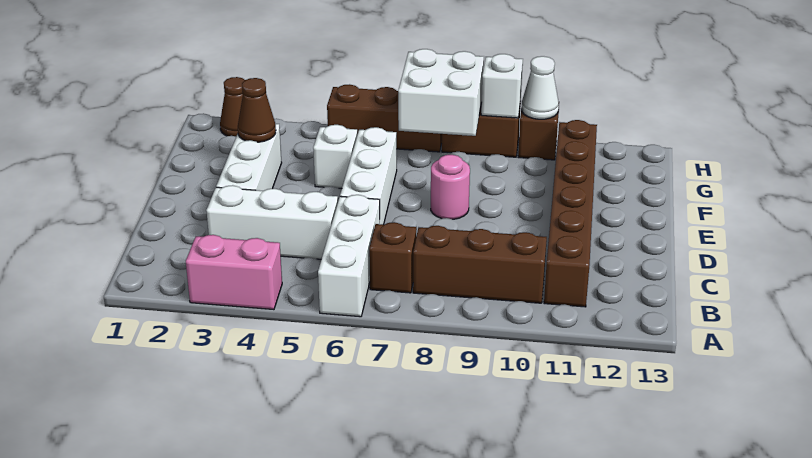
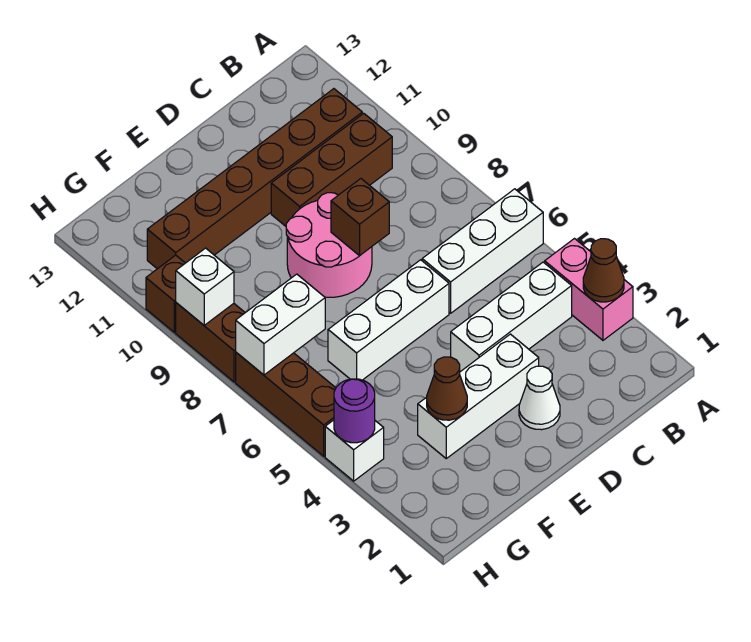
brown 1x1 brick [369,222,416,293] -> brown 1x1 brick moved to [331,179,389,256]
brown 1x3 brick [413,226,547,303] -> brown 1x3 brick turned to [271,113,392,226]
white 1x3 brick [206,185,338,259] -> white 1x3 brick turned to [451,262,572,371]
pink 1x1 round brick [431,155,470,219] -> pink 2x2 round brick [286,193,372,297]
white 1x1 brick [313,125,357,189] -> white 1x1 brick moved to [325,420,384,481]
white 2x2 brick [398,49,484,136] -> white 1x2 brick [236,274,325,375]
brown 1x1 cone [220,77,245,137] -> brown 1x1 cone moved to [583,239,624,302]
none -> purple 1x1 round brick [334,379,375,443]
white 1x1 cone [521,56,559,119] -> white 1x1 cone moved to [519,366,560,430]

